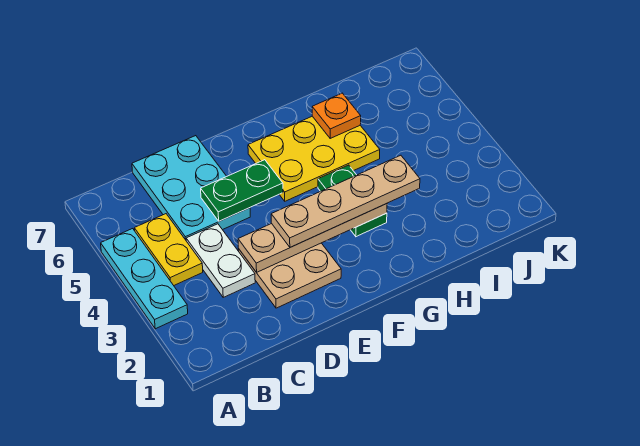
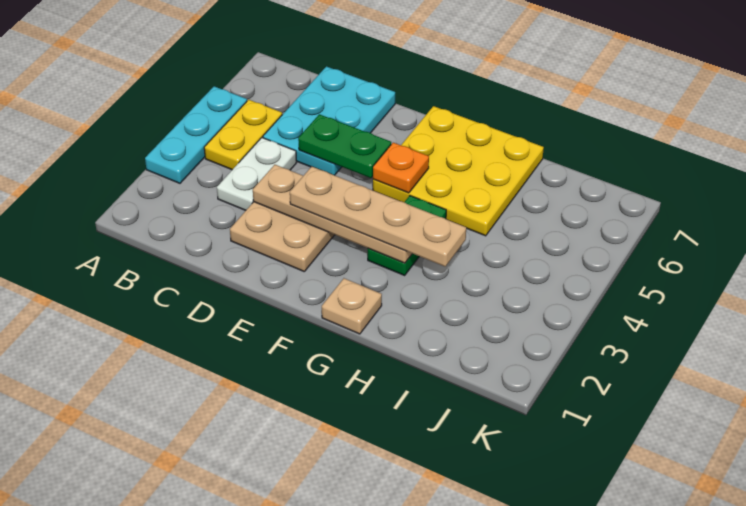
yellow 2x3 plate [248,116,380,201] -> yellow 3x3 plate [373,106,544,236]
none -> tan 1x1 plate [322,278,382,334]
orange 1x1 plate [312,93,361,138] -> orange 1x1 plate moved to [373,143,429,193]

